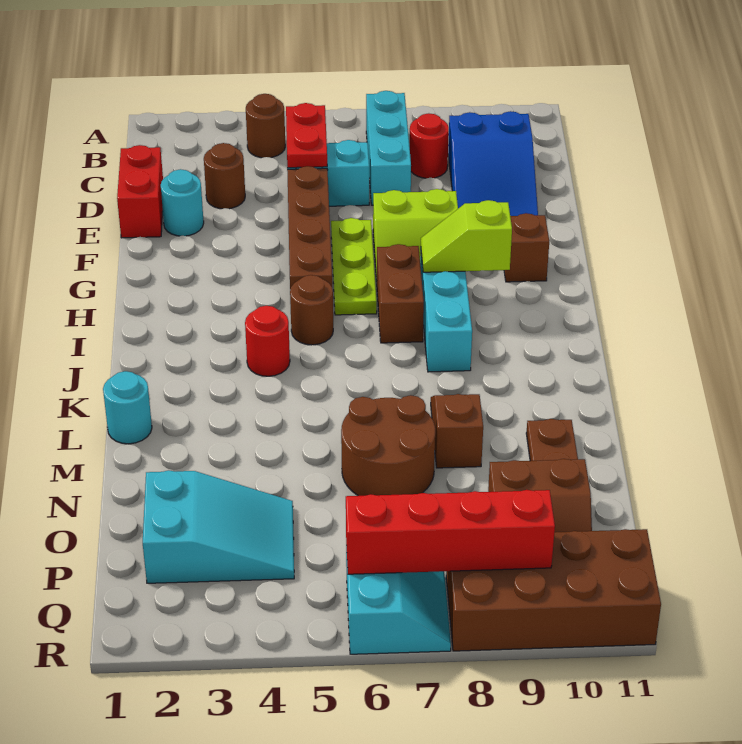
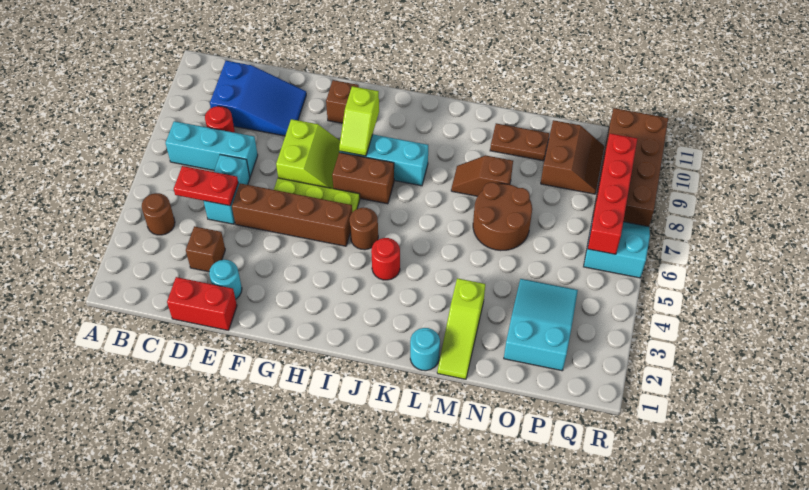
brown 1x1 round brick [204,143,245,209] -> brown 1x1 brick [186,226,225,272]
none -> lime 1x3 slope [437,278,485,379]

